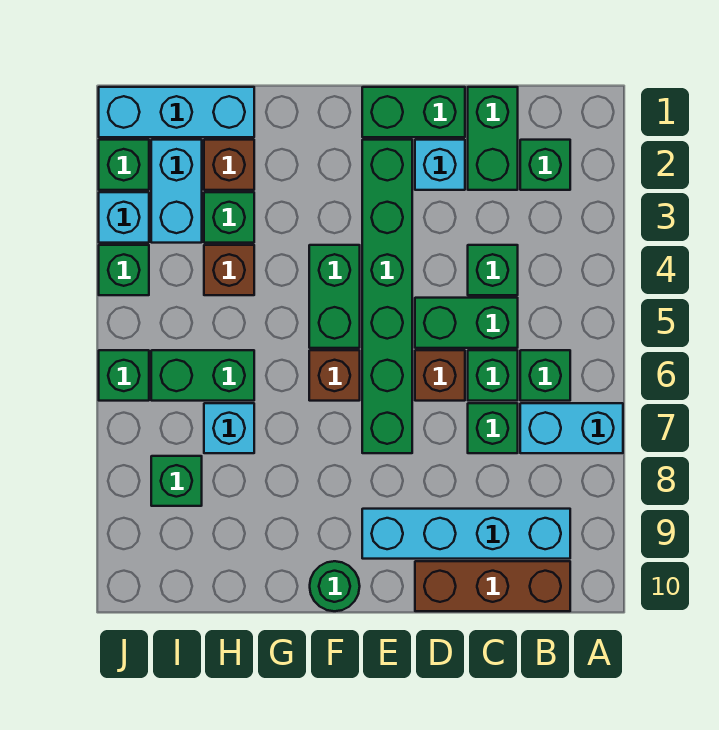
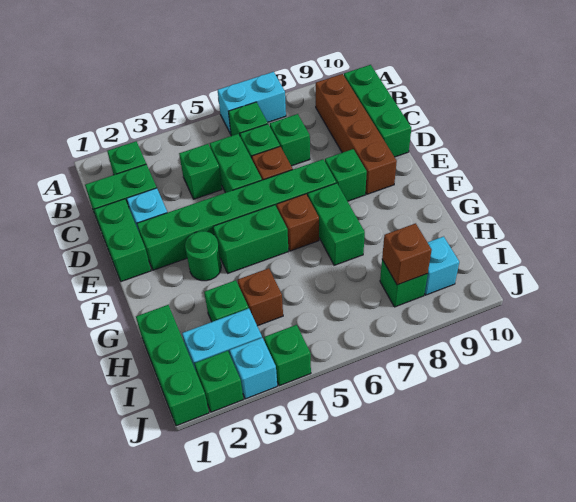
cyan 1x2 brick [520,403,623,453] -> cyan 1x2 brick turned to [218,72,286,134]
cyan 1x4 brick [362,509,570,559] -> brown 1x4 brick [316,74,397,194]
brown 1x3 brick [415,561,570,611] -> green 1x3 brick [344,65,411,157]
green 1x1 round brick [310,561,360,611] -> green 1x1 round brick moved to [185,231,221,281]
cyan 1x3 brick [99,87,254,137] -> green 1x3 brick [136,305,209,426]
brown 1x1 brick [204,140,254,190] -> brown 1x1 brick moved to [382,223,432,285]
green 1x2 brick [151,350,254,401] -> green 1x2 brick moved to [308,183,365,265]
cyan 1x1 brick [204,403,254,453] -> cyan 1x1 brick moved to [424,237,459,295]
green 1x1 brick [99,350,149,401] -> green 1x1 brick moved to [325,149,367,201]

